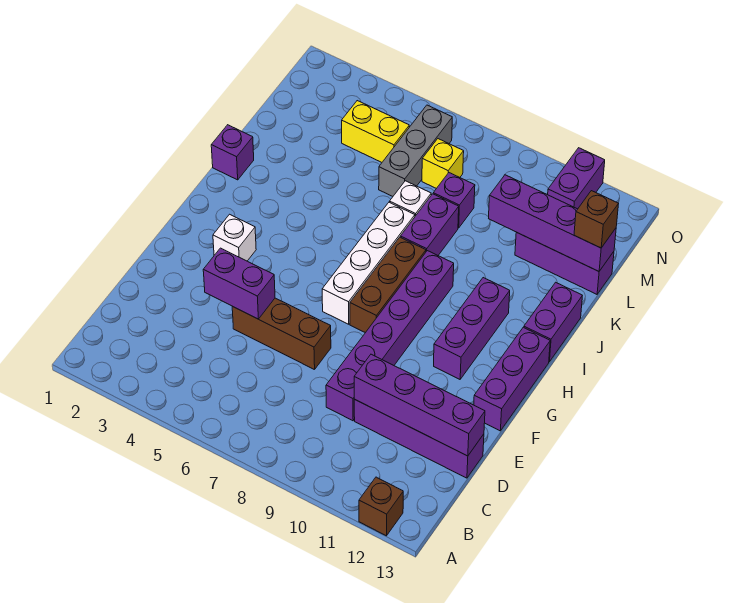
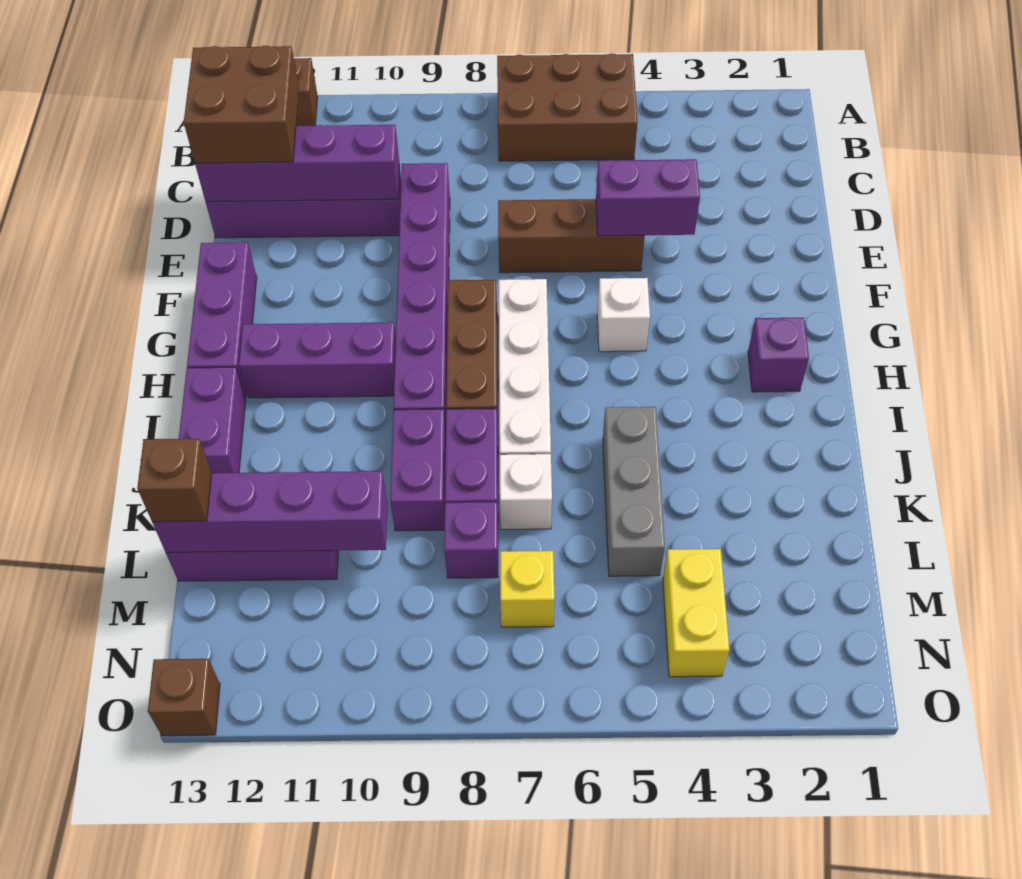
none -> brown 2x3 brick [497,53,637,161]
none -> brown 2x2 brick [184,46,299,163]
white 1x1 brick [213,214,256,261] -> white 1x1 brick moved to [597,278,650,352]
purple 1x3 brick [434,278,510,379] -> purple 1x3 brick turned to [239,322,396,398]
purple 1x1 brick [211,125,254,180] -> purple 1x1 brick moved to [748,318,809,392]
grey 1x3 brick [379,105,452,196] -> grey 1x3 brick moved to [603,407,665,576]
yellow 1x2 brick [342,101,409,162] -> yellow 1x2 brick turned to [663,549,729,677]
purple 1x2 brick [548,148,605,209] -> purple 1x2 brick moved to [390,409,446,531]
none -> brown 1x1 brick [148,659,220,736]

